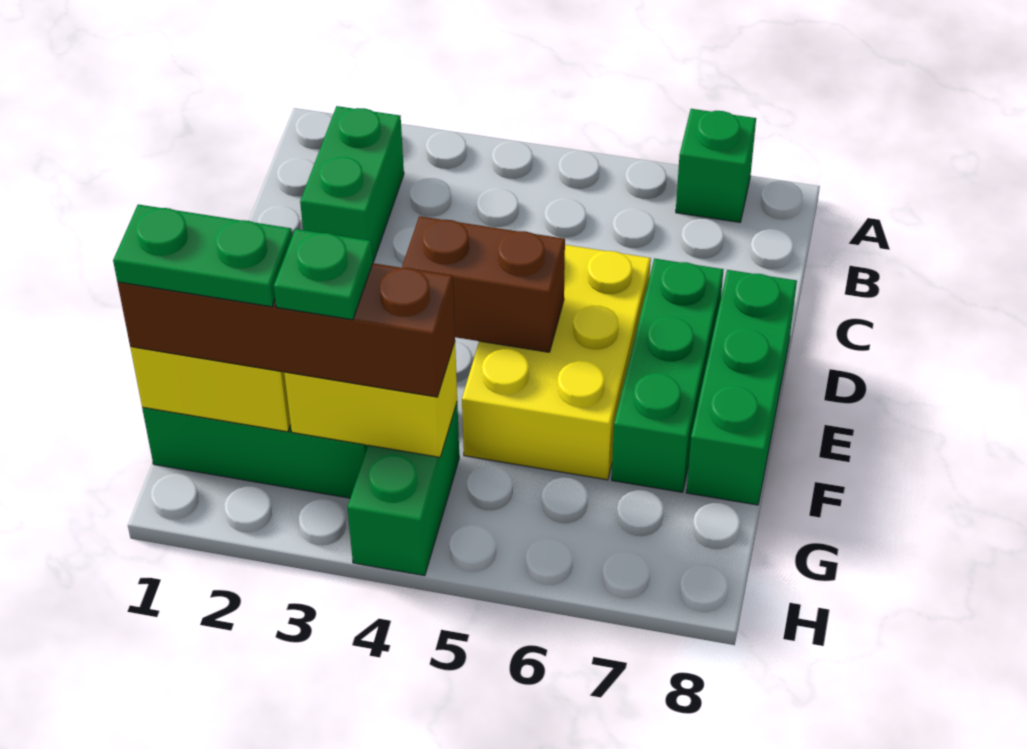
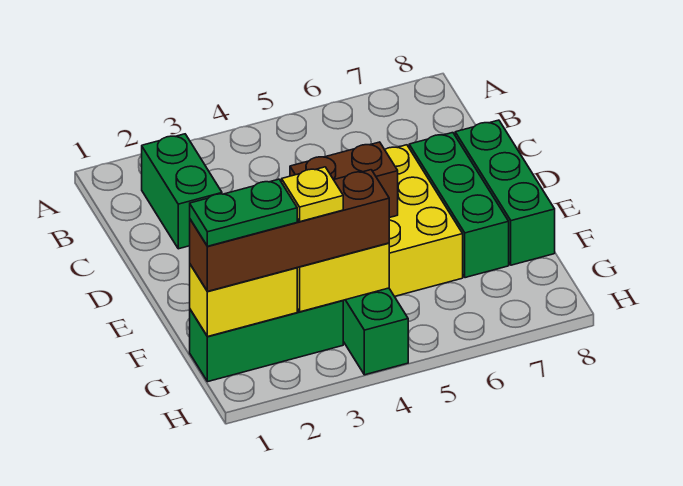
green 1x1 brick [676,109,756,222] -> none
green 1x1 plate [274,229,373,320] -> yellow 1x1 plate [282,167,343,222]

